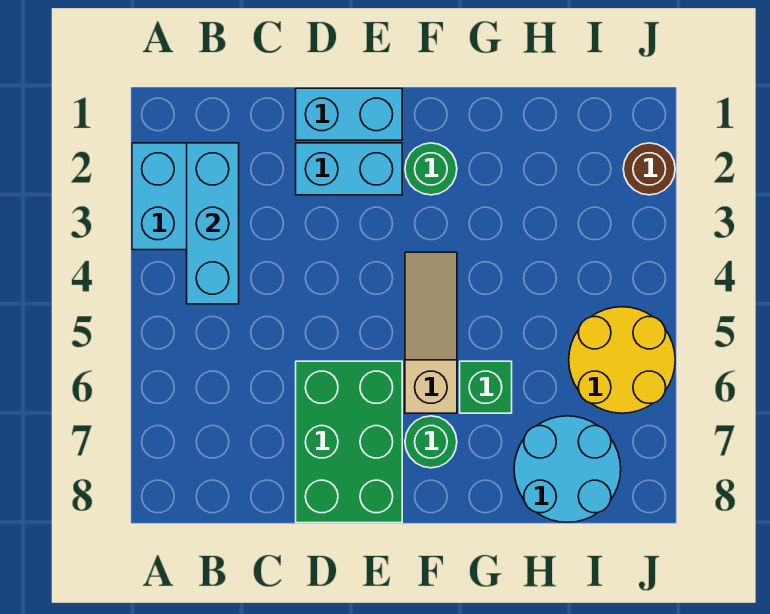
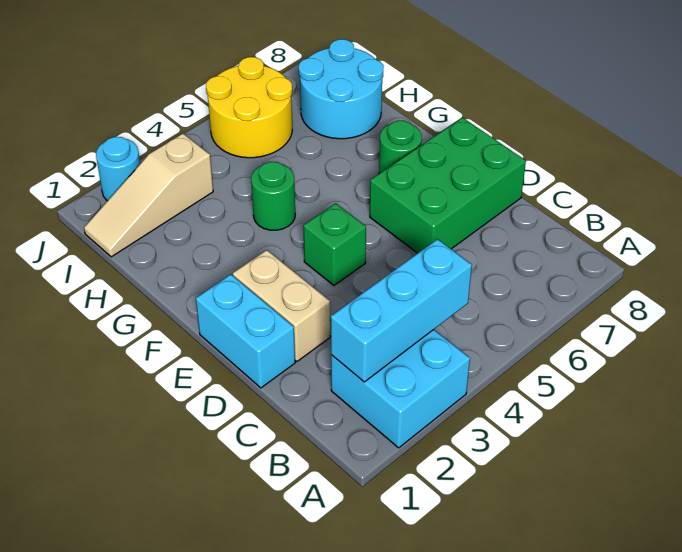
cyan 1x2 brick [296,143,402,195] -> tan 1x2 brick [233,250,330,361]
green 1x1 round brick [405,143,457,195] -> green 1x1 round brick moved to [251,162,295,230]
tan 1x3 slope [405,252,457,413] -> tan 1x3 slope moved to [84,134,213,257]
green 1x1 brick [460,361,512,413] -> green 1x1 brick moved to [303,203,366,285]
brown 1x1 round brick [623,143,675,195] -> cyan 1x1 round brick [96,137,140,201]

